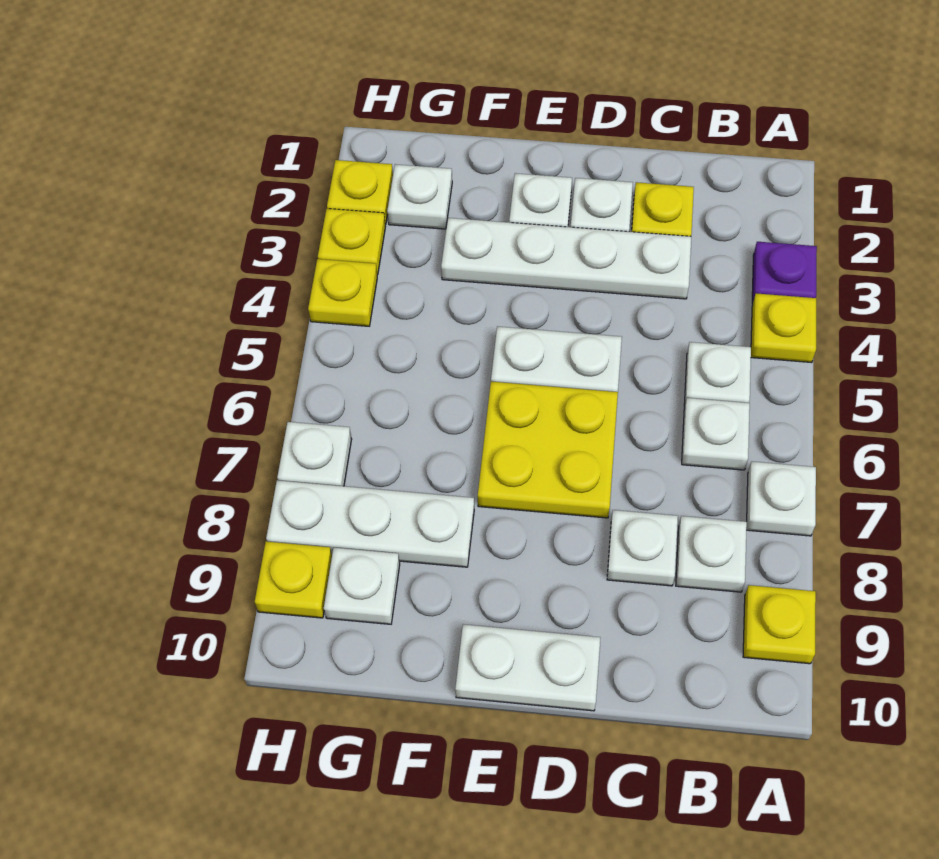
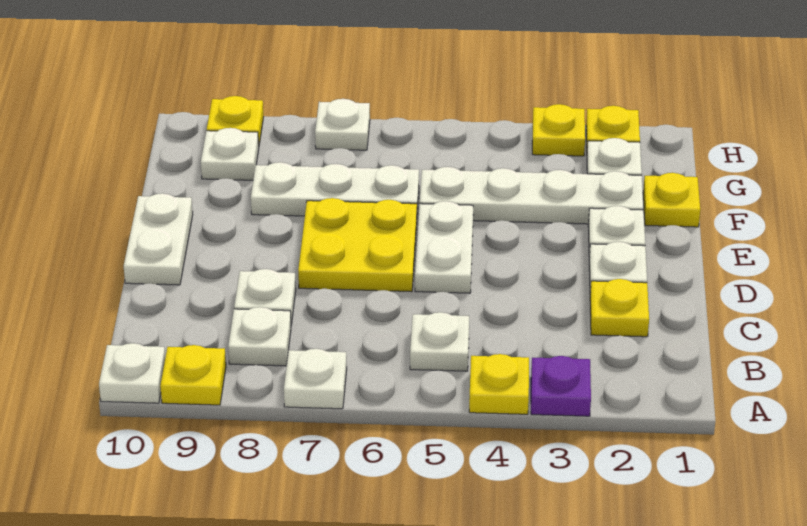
white 1x1 plate [682,398,750,470] -> white 1x1 plate moved to [99,343,165,403]
white 1x4 plate [441,218,691,299] -> white 1x4 plate turned to [420,167,643,224]
white 1x3 plate [266,480,474,567] -> white 1x3 plate turned to [251,162,419,216]
yellow 1x1 plate [308,259,377,326] -> yellow 1x1 plate moved to [643,173,700,227]

